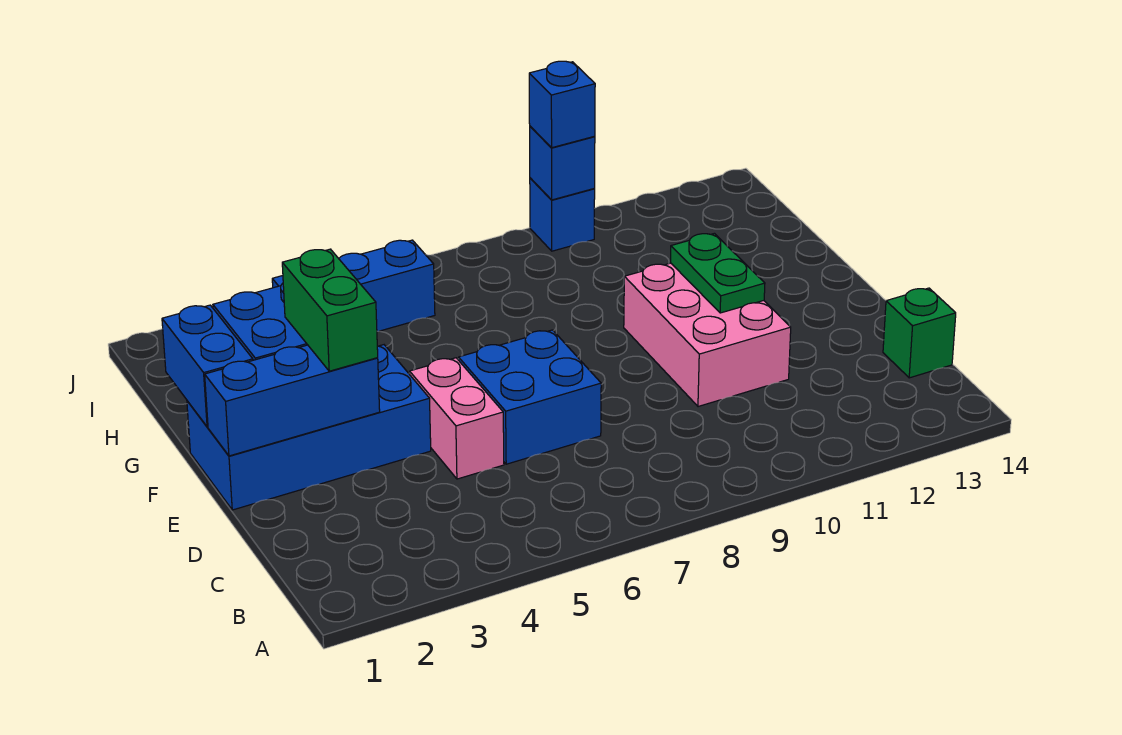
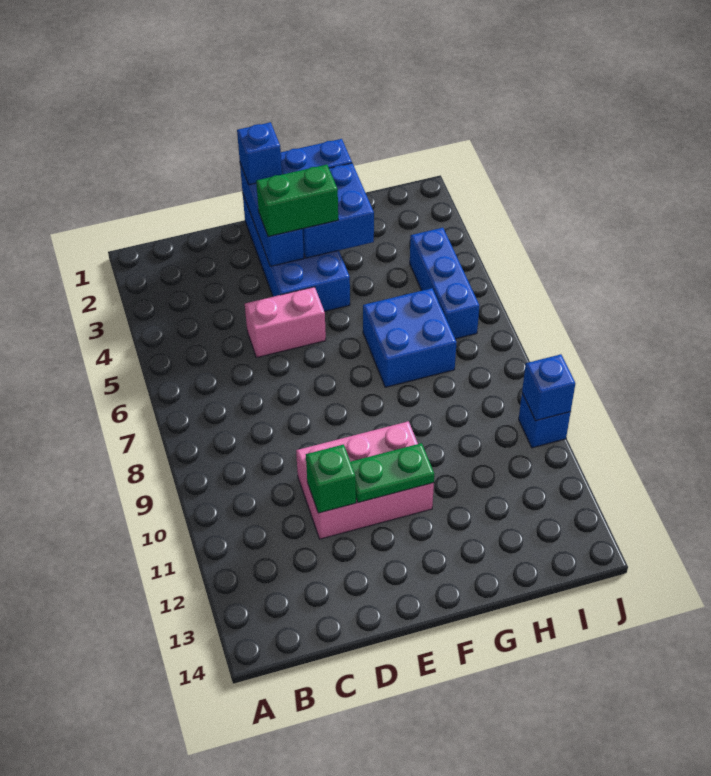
green 1x1 brick [883,288,956,378] -> green 1x1 brick moved to [306,444,356,513]
blue 2x2 brick [459,330,601,464] -> blue 2x2 brick moved to [363,288,457,387]
blue 1x1 brick [529,61,595,148] -> blue 1x1 brick moved to [237,122,282,185]

